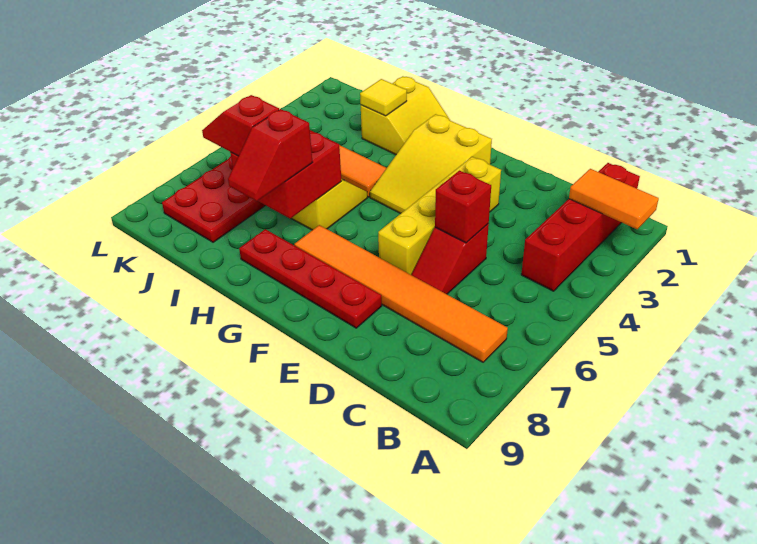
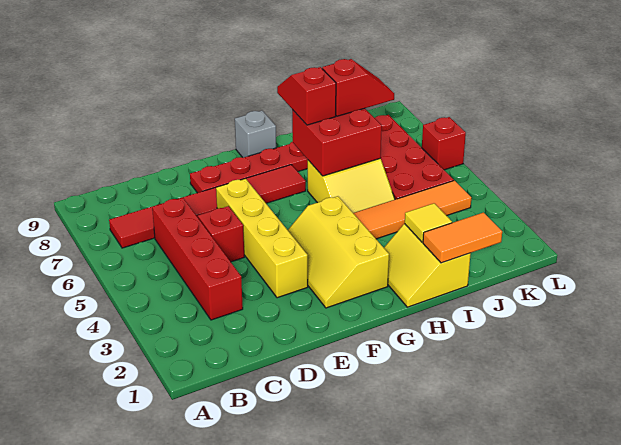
orange 1x2 tile [569,169,659,229] -> orange 1x2 tile moved to [423,213,502,263]
red 1x4 brick [521,163,640,291] -> red 1x4 brick moved to [152,198,243,320]
orange 1x6 tile [294,225,508,362] -> red 1x6 tile [109,165,306,248]
red 1x1 brick [435,171,491,243] -> red 1x1 brick moved to [422,117,466,170]
yellow 2x3 slope [370,114,492,213] -> yellow 2x3 slope turned to [288,196,389,308]
none -> grey 1x1 brick [235,111,276,158]

